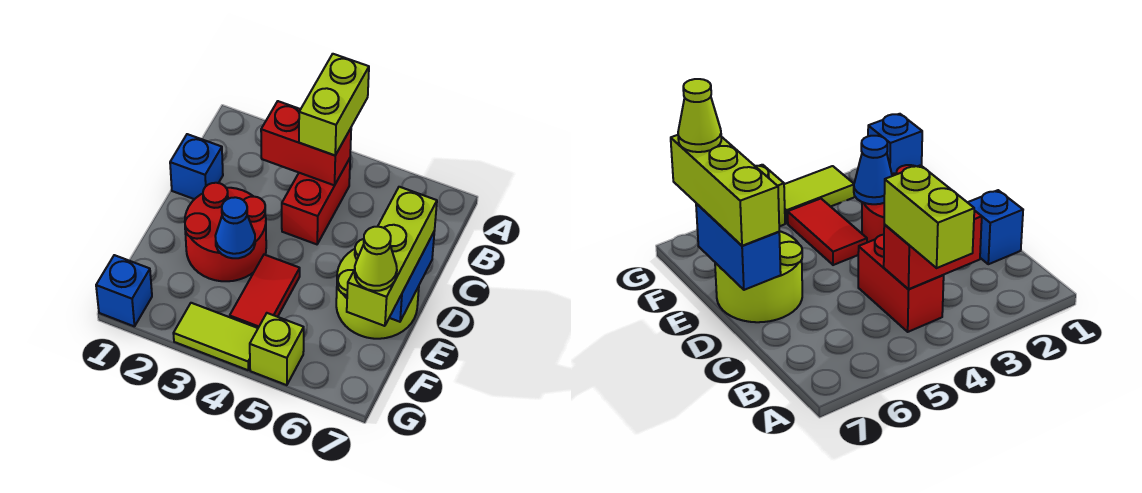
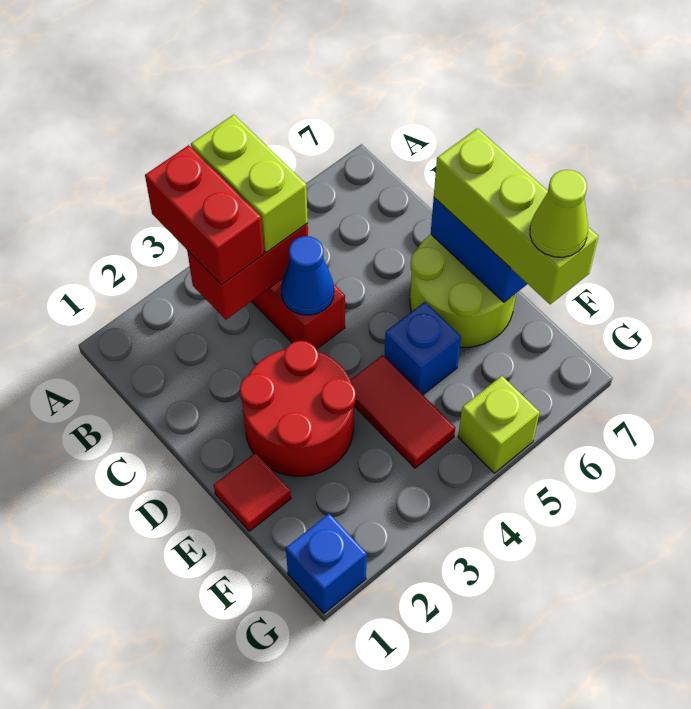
none -> red 1x2 brick [145,145,264,285]
blue 1x1 brick [170,134,223,199] -> blue 1x1 brick moved to [385,302,461,395]
none -> red 1x1 tile [214,453,291,531]
blue 1x1 cone [215,197,255,258] -> blue 1x1 cone moved to [281,236,334,315]
lime 1x2 tile [173,303,258,370] -> none

